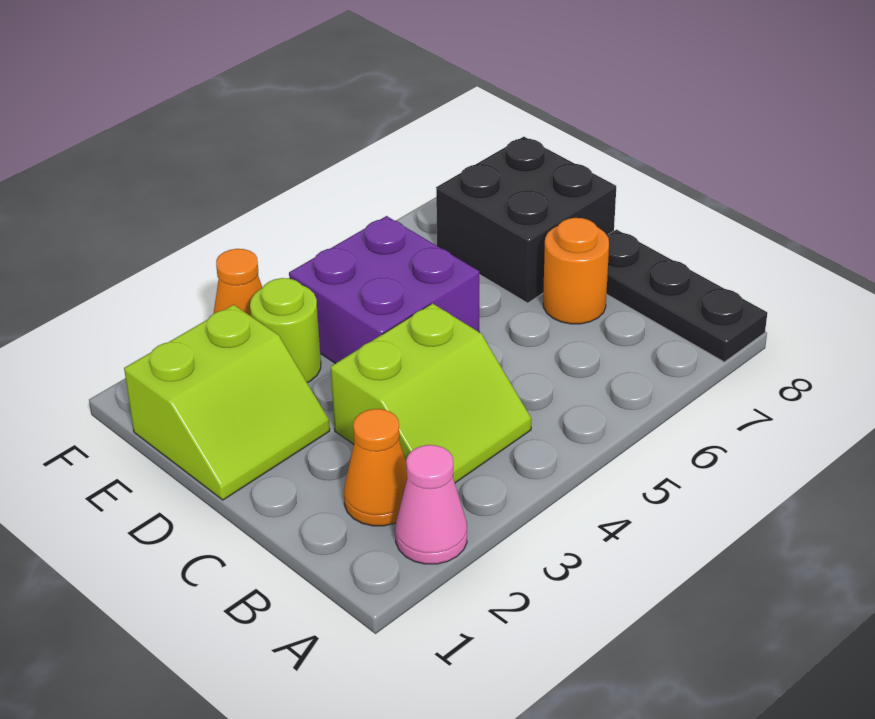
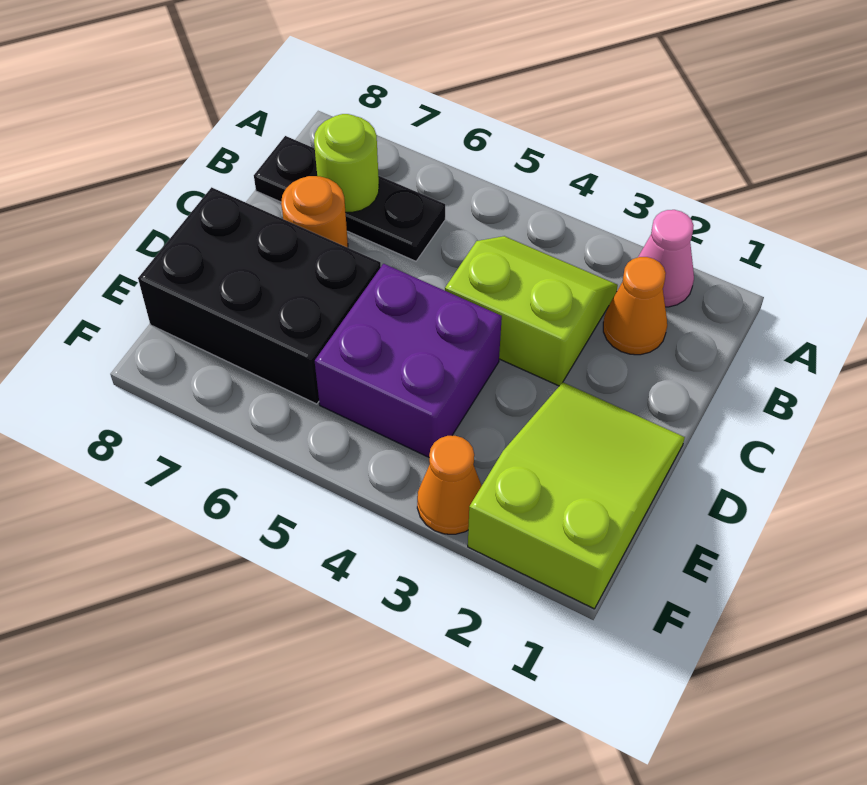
black 1x3 plate [607,230,767,362] -> black 1x3 plate turned to [254,136,445,261]
lime 2x2 slope [124,305,330,500] -> lime 2x3 slope [468,383,685,609]
black 2x2 brick [436,137,616,303] -> black 2x3 brick [138,187,381,404]
lime 1x1 round brick [250,278,321,383] -> lime 1x1 round brick moved to [314,114,379,212]

